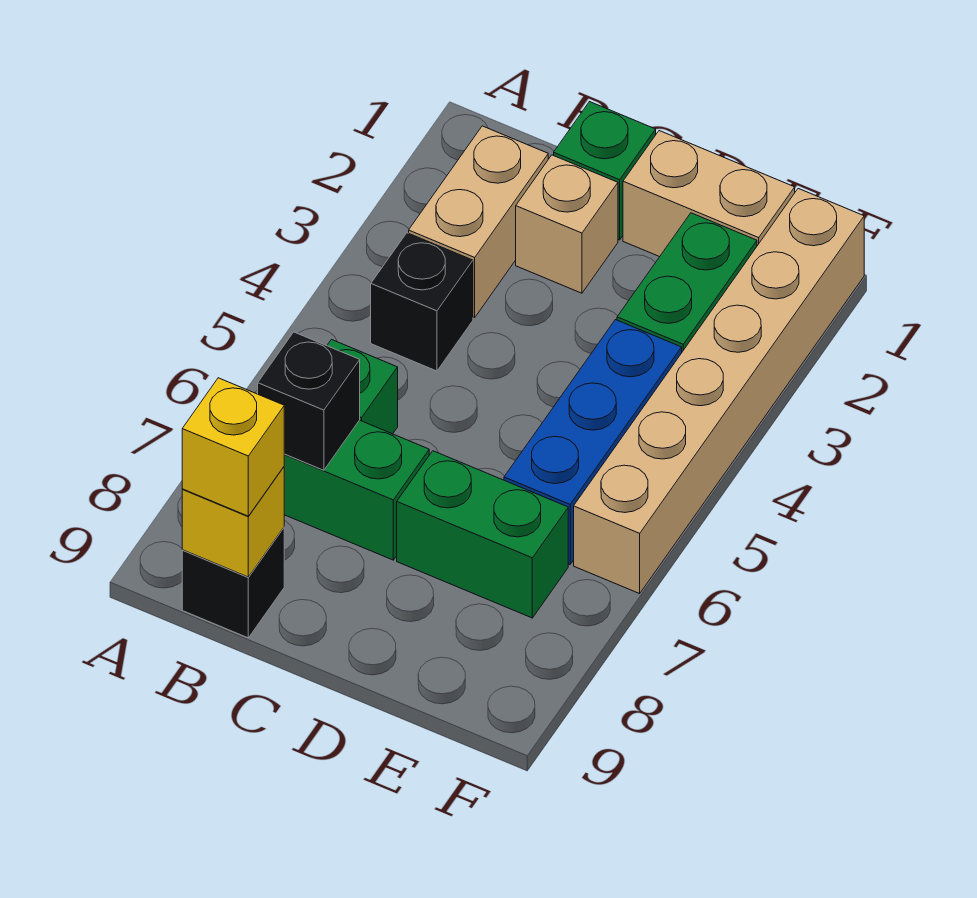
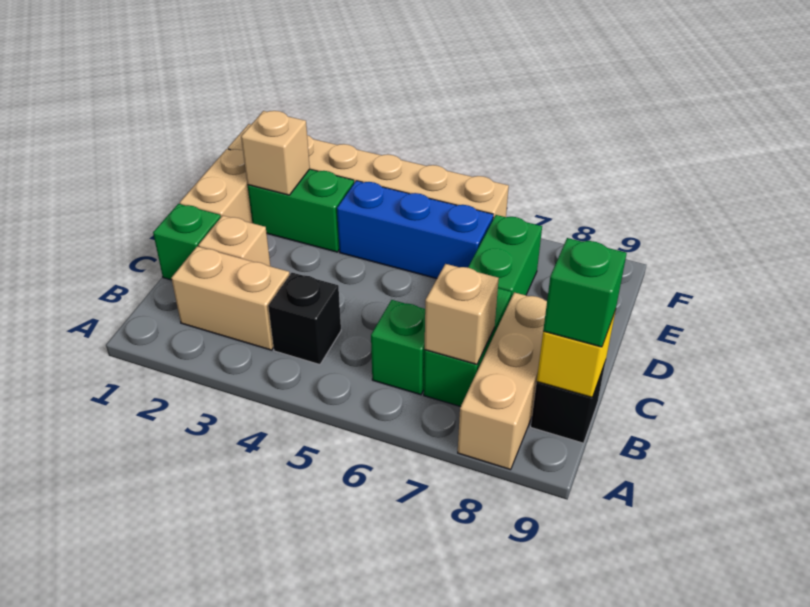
none -> tan 1x3 brick [458,292,547,470]
black 1x1 brick [258,332,360,470] -> tan 1x1 brick [425,264,499,364]
yellow 1x1 brick [182,378,284,516] -> green 1x1 brick [543,238,627,347]
none -> tan 1x1 brick [241,111,310,195]

